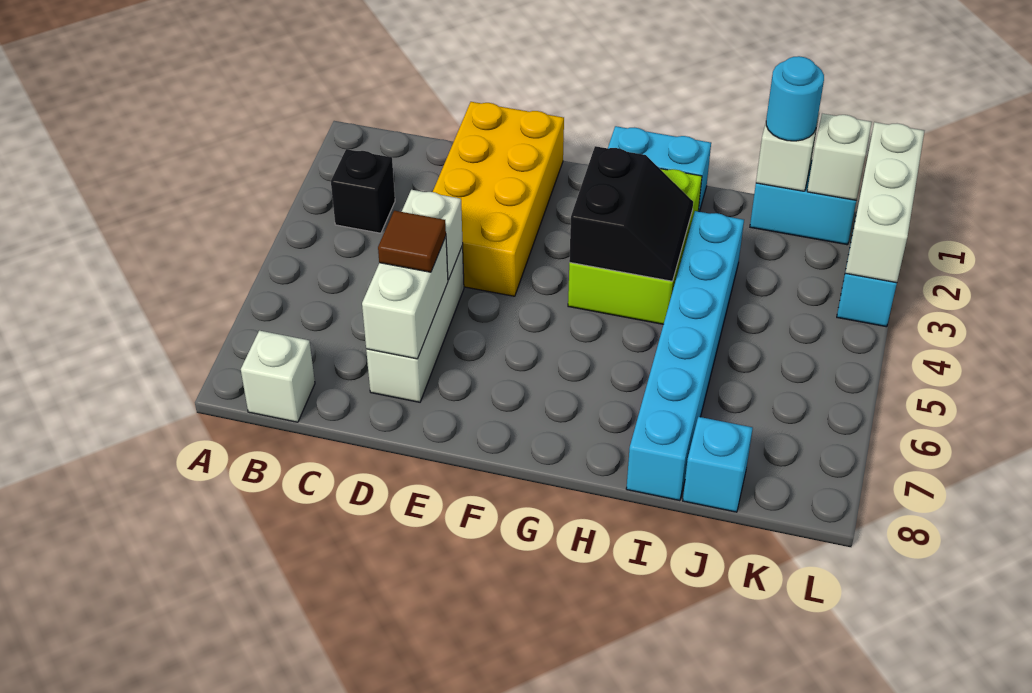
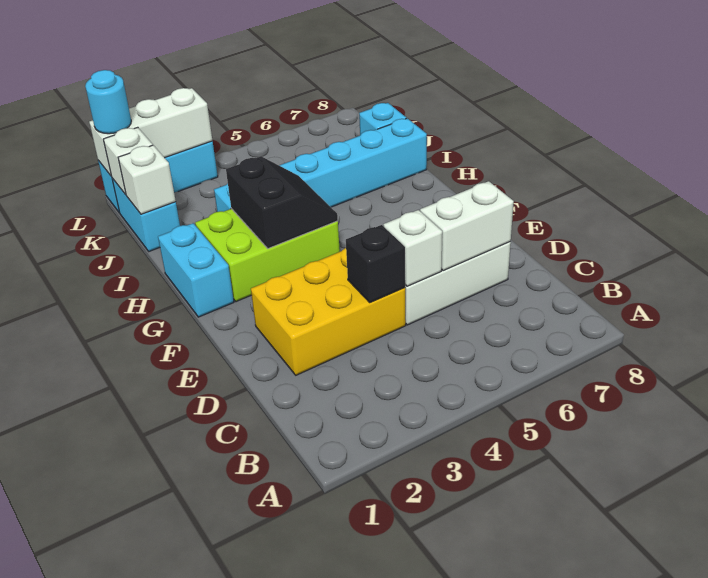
black 1x1 brick [331,149,395,233] -> black 1x1 brick moved to [346,225,405,302]
white 1x1 brick [241,331,315,422] -> none
yellow 2x4 brick [433,102,564,296] -> yellow 2x3 brick [251,248,406,375]
brown 1x1 tile [378,211,446,272] -> none
black 2x2 slope [569,146,693,281] -> black 2x2 slope turned to [226,157,338,249]
cyan 1x1 round brick [766,56,824,141] -> cyan 1x1 round brick moved to [85,70,131,134]

